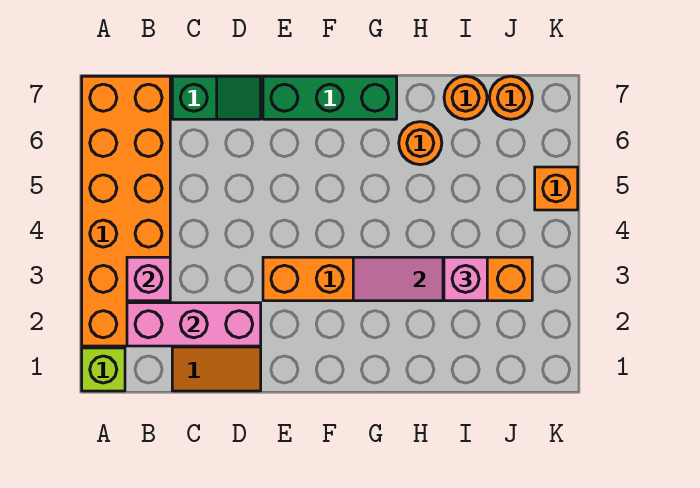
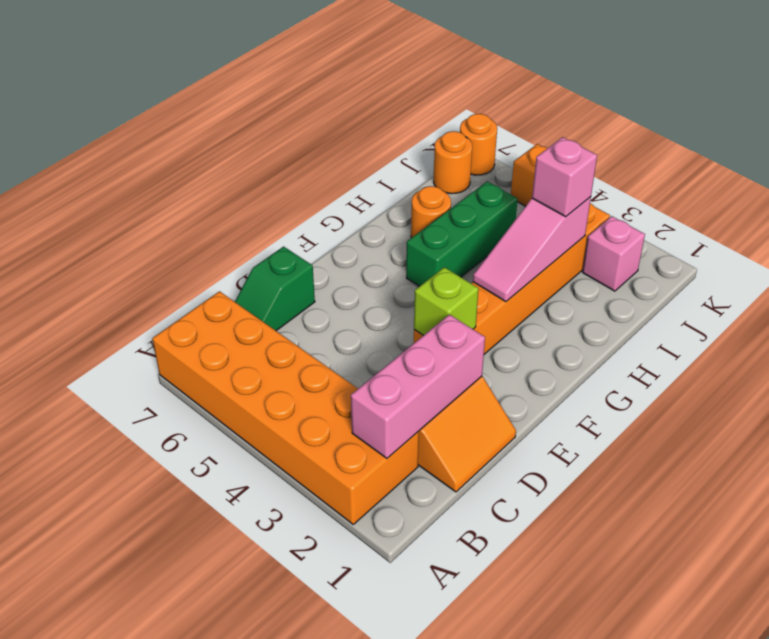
lime 1x1 brick [82,348,125,391] -> lime 1x1 brick moved to [414,267,479,335]
pink 1x1 brick [127,257,170,301] -> pink 1x1 brick moved to [582,216,645,291]
green 1x2 slope [172,76,261,119] -> green 1x2 slope turned to [235,247,315,331]
green 1x3 brick [263,76,397,119] -> green 1x3 brick moved to [406,182,518,286]
orange 1x1 round brick [444,76,487,119] -> orange 1x1 round brick moved to [460,114,497,175]

